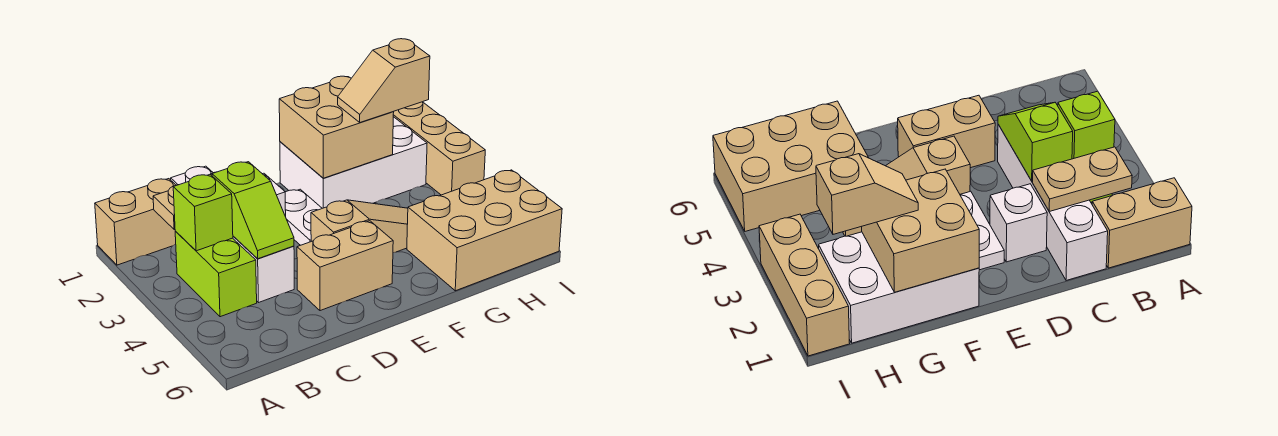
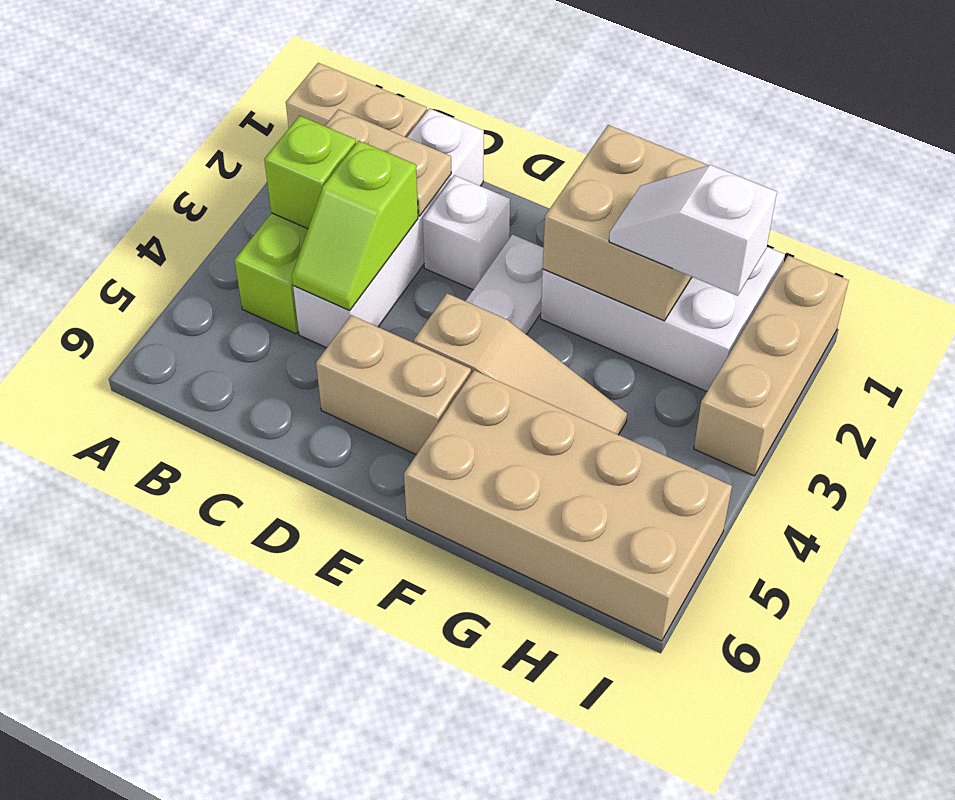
tan 1x2 slope [338,39,430,122] -> white 1x2 slope [609,165,777,296]
tan 2x3 brick [407,170,562,291] -> tan 2x4 brick [404,370,732,641]

